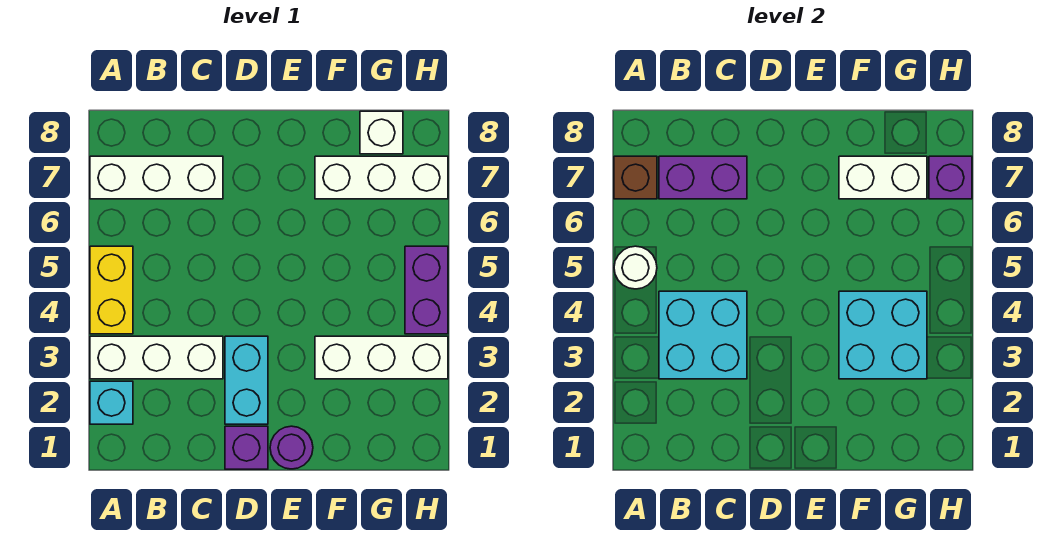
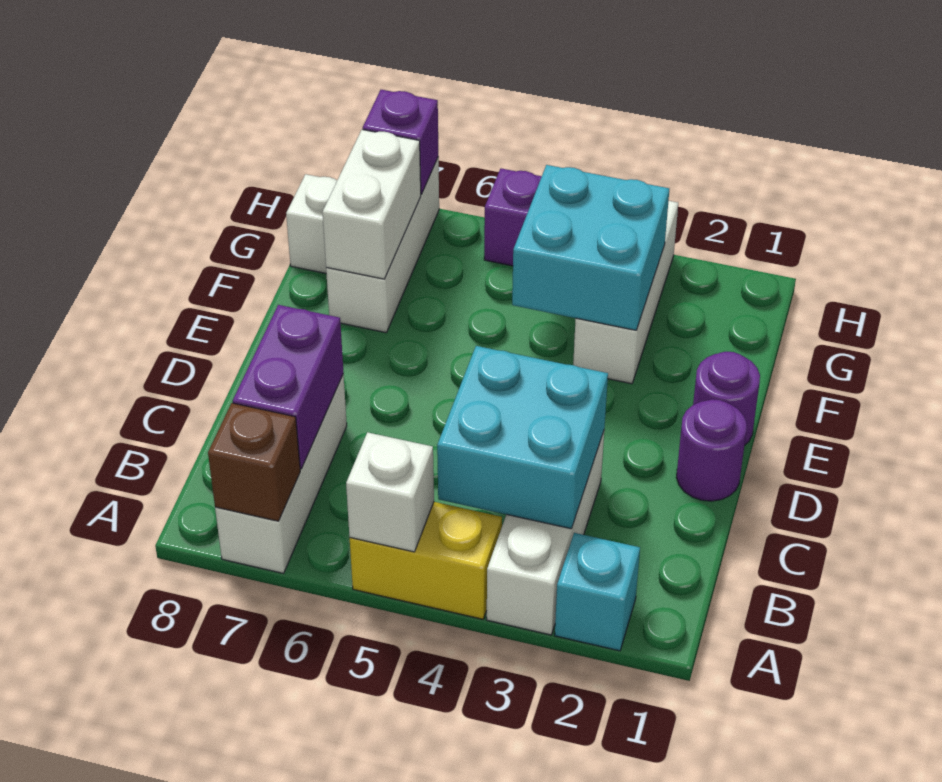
white 1x1 round brick [614,246,657,289] -> white 1x1 brick [346,432,434,552]
purple 1x1 brick [225,426,268,469] -> purple 1x1 round brick [677,399,747,501]
cyan 1x2 brick [225,336,268,424] -> none

